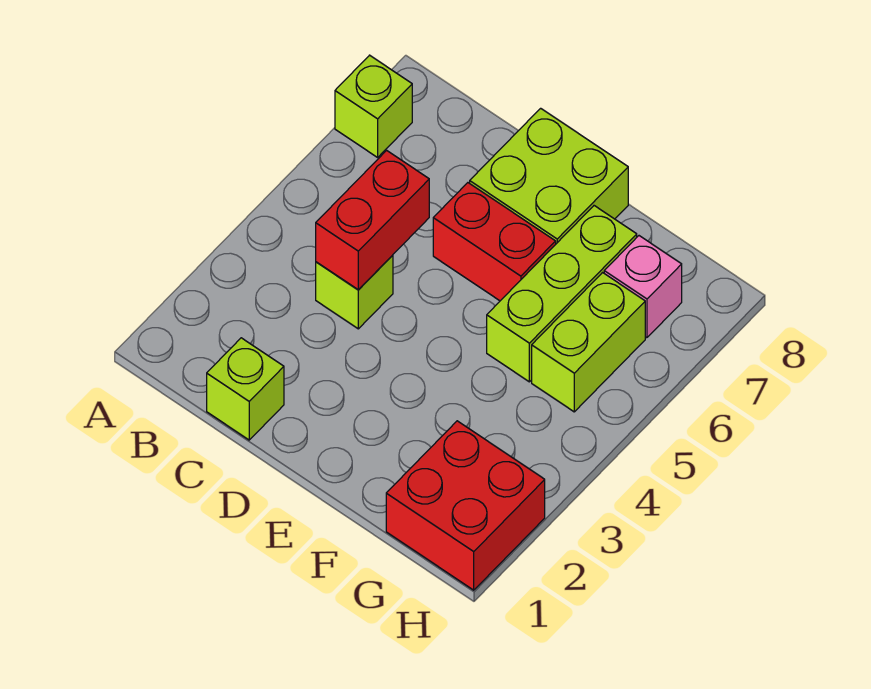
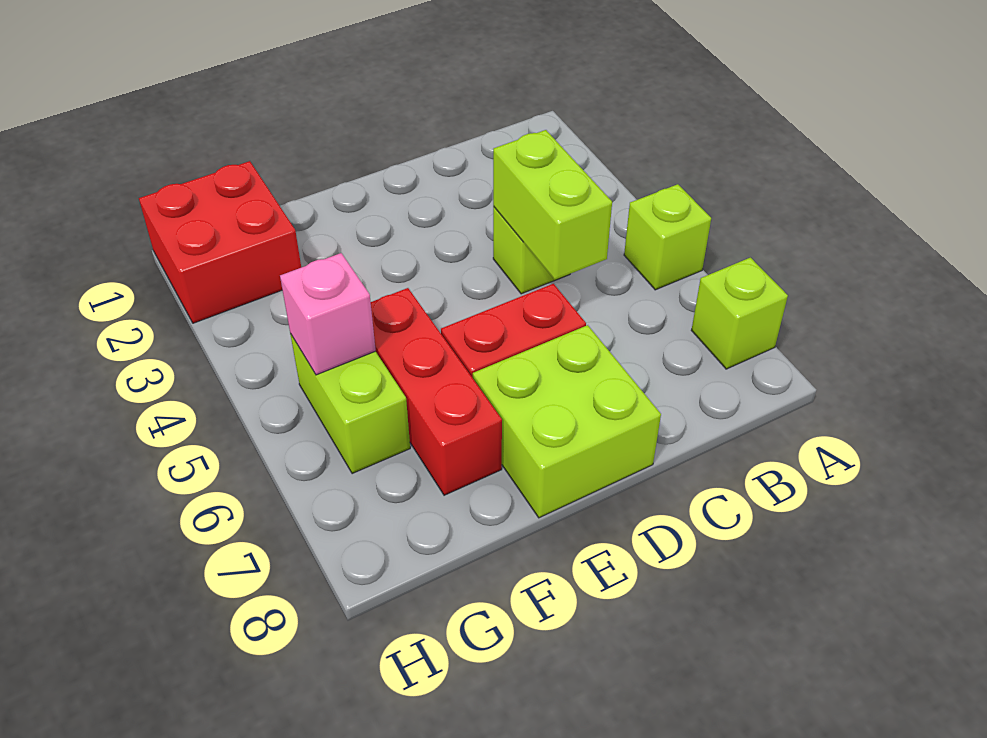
lime 1x1 brick [207,338,284,440] -> lime 1x1 brick moved to [624,184,711,290]
red 1x2 brick [316,150,429,290] -> lime 1x2 brick [493,130,612,280]
lime 1x3 brick [487,206,637,382] -> red 1x3 brick [371,288,502,495]
pink 1x1 brick [604,236,682,338] -> pink 1x1 brick moved to [280,253,376,375]

